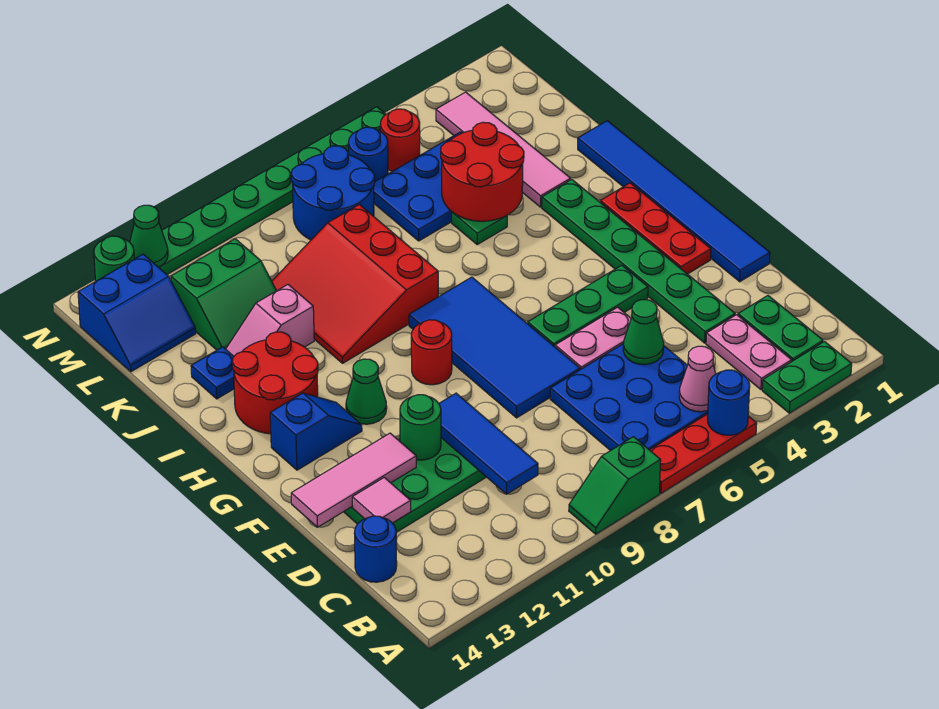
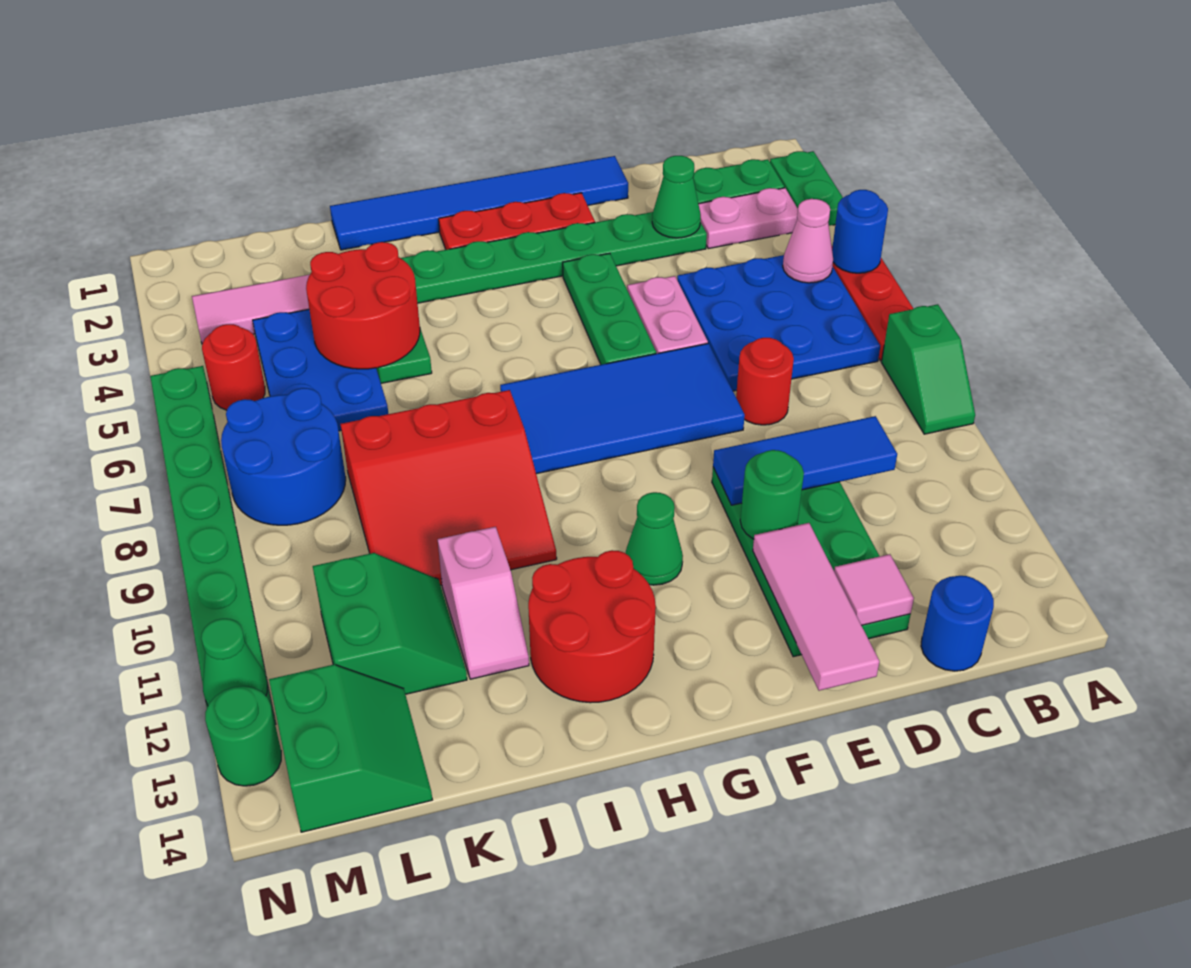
green 1x1 cone [623,300,664,365] -> green 1x1 cone moved to [652,156,701,238]
red 1x1 round brick [411,320,452,385] -> red 1x1 round brick moved to [736,338,794,425]
blue 1x2 slope [270,393,362,470] -> none
blue 1x1 plate [191,347,234,399] -> none
blue 2x2 slope [78,254,196,372] -> green 2x2 slope [269,665,432,832]
blue 1x1 round brick [348,127,388,181] -> none

